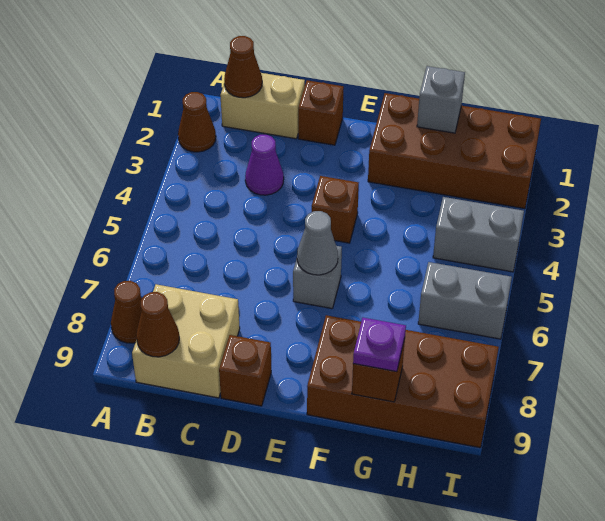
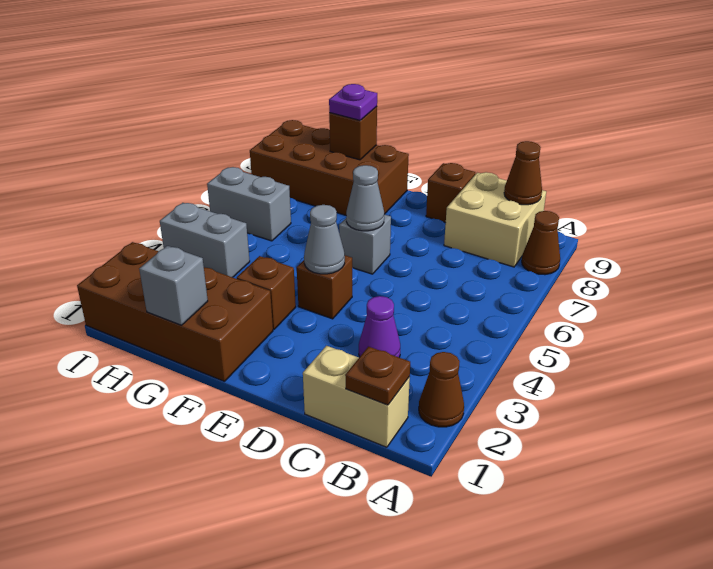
brown 1x1 cone [224,36,262,98] -> brown 1x1 plate [345,347,410,405]
brown 1x1 brick [298,80,344,145] -> brown 1x1 brick moved to [237,256,296,330]
none -> grey 1x1 cone [304,205,345,274]

